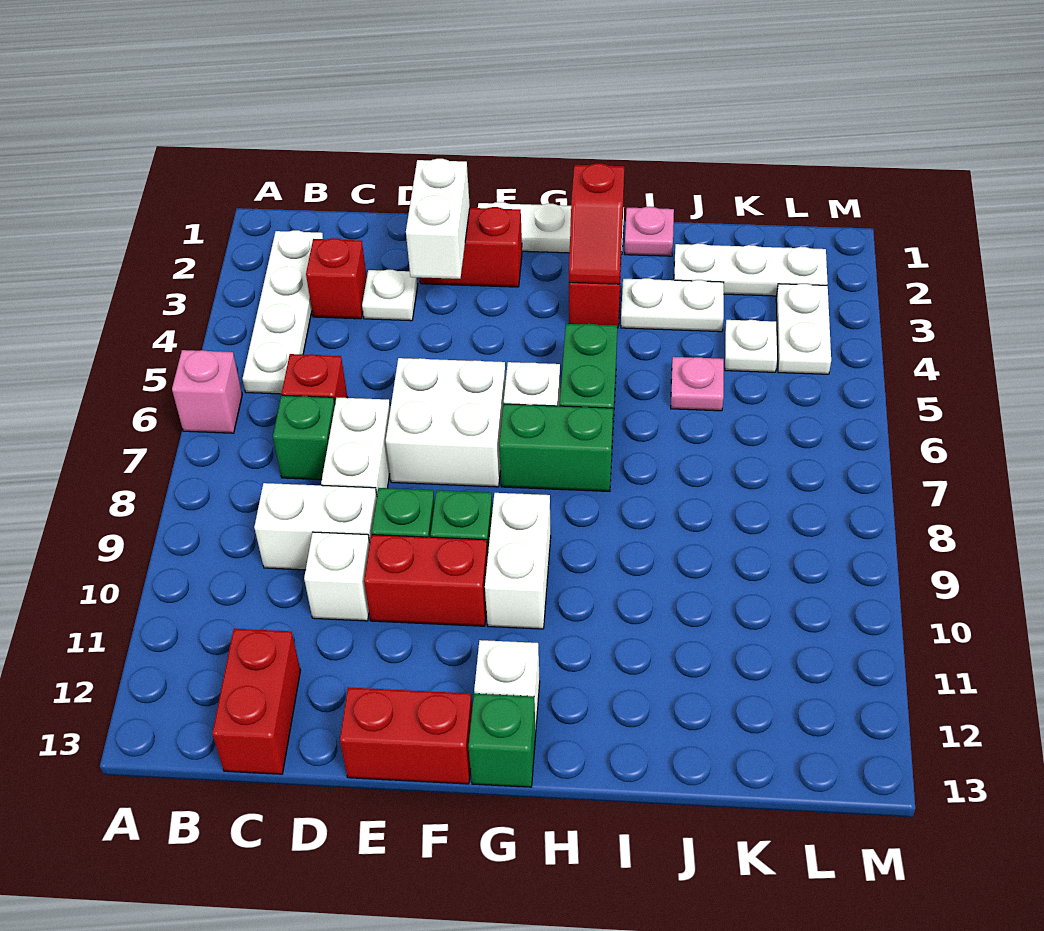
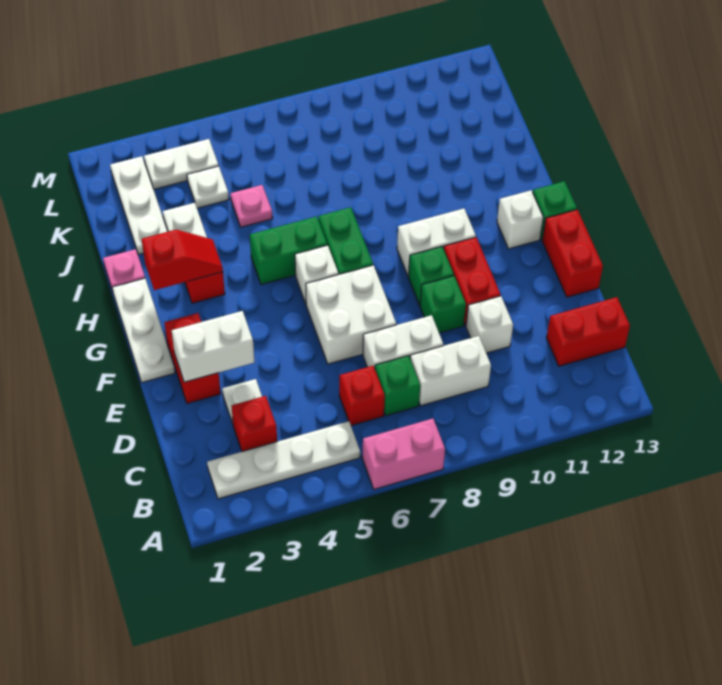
pink 1x1 brick [172,350,242,433] -> pink 1x2 brick [362,419,445,489]
white 1x2 brick [254,483,377,570] -> white 1x2 brick turned to [410,336,491,406]

